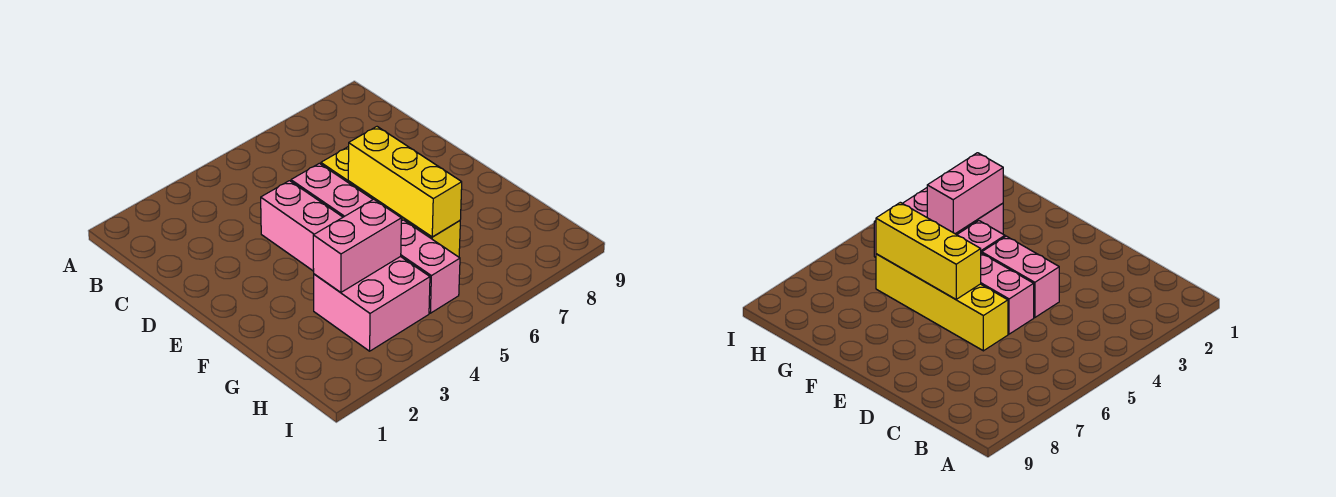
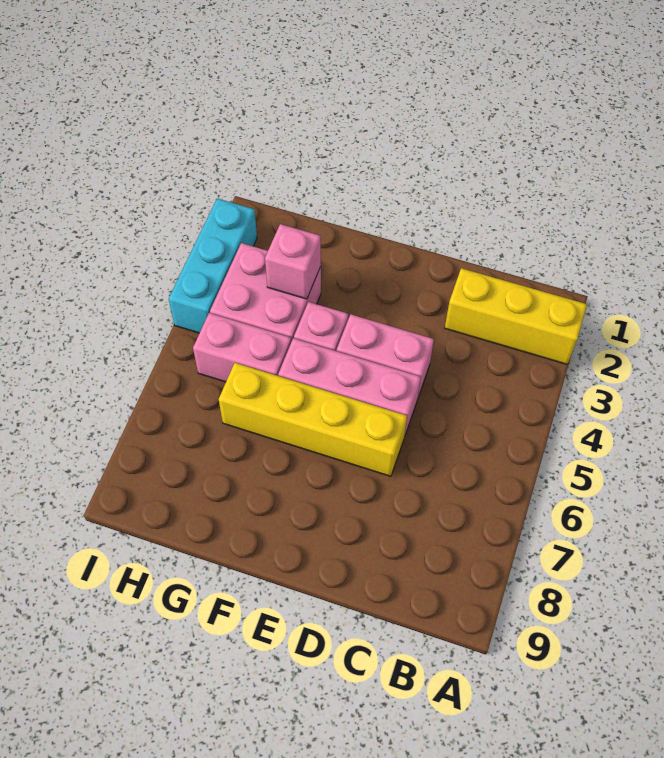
yellow 1x3 brick [348,127,462,237] -> yellow 1x3 brick moved to [445,268,587,364]
pink 1x2 brick [313,199,401,293] -> pink 1x1 brick [265,224,321,299]
none -> cyan 1x3 brick [169,199,257,333]

